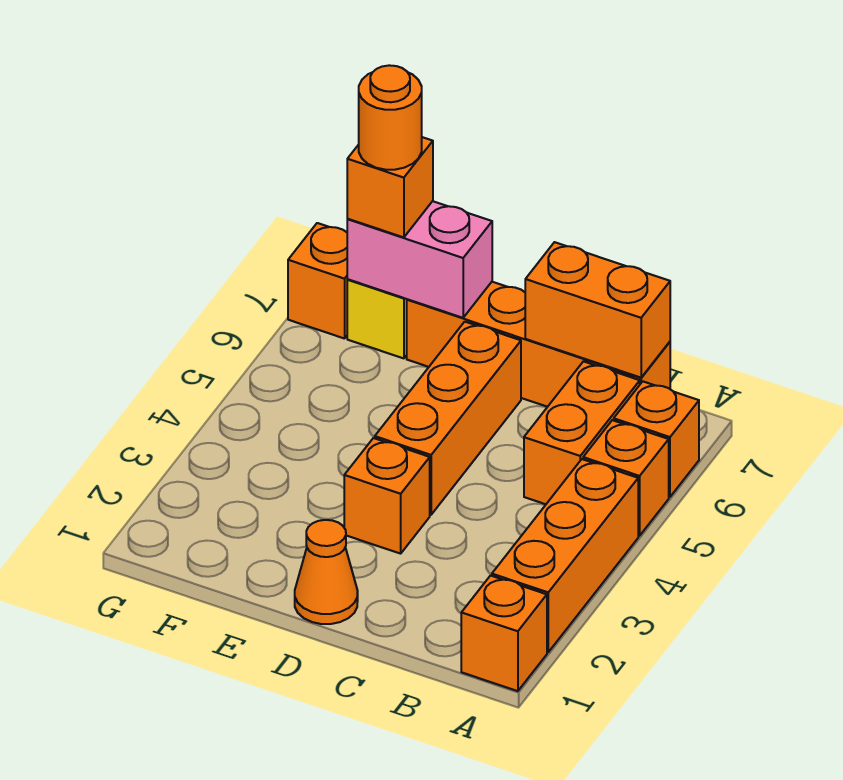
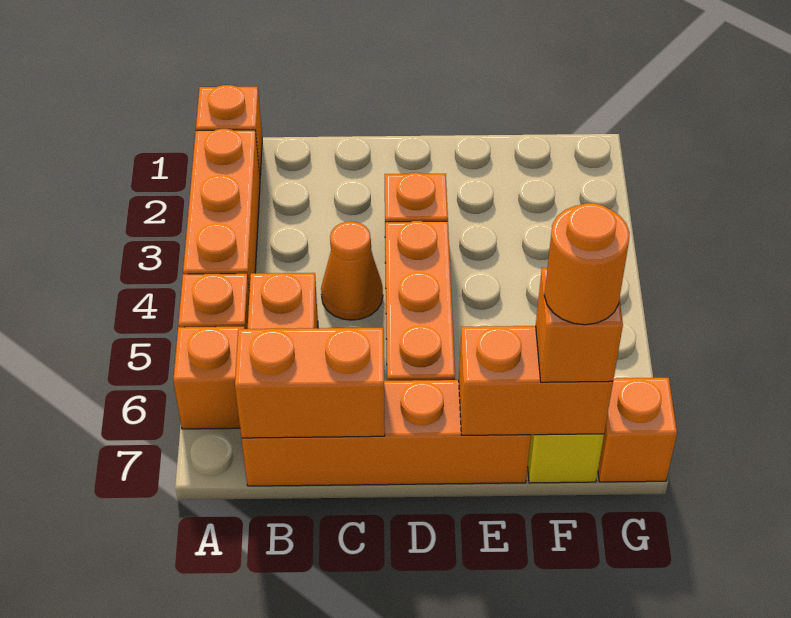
orange 1x1 cone [295,520,358,624] -> orange 1x1 cone moved to [321,222,383,320]
pink 1x2 brick [347,201,492,318] -> orange 1x2 brick [459,326,613,435]

